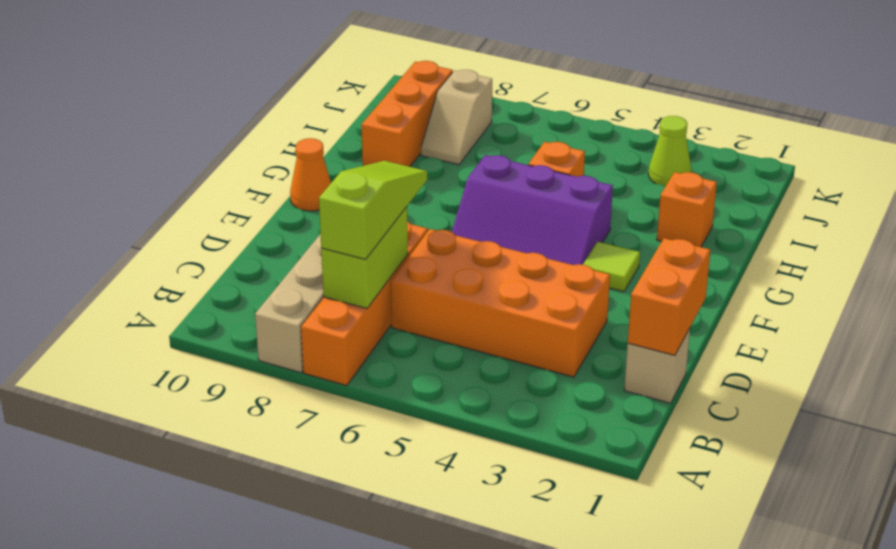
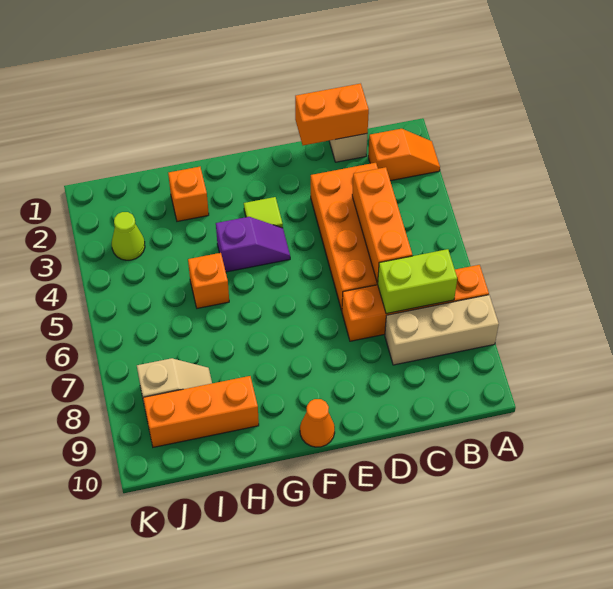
none -> orange 1x2 slope [368,129,440,181]
lime 1x3 slope [319,161,427,259] -> none
none -> orange 1x3 brick [352,167,412,283]
purple 2x3 slope [452,155,613,265] -> purple 1x2 slope [216,217,290,272]

